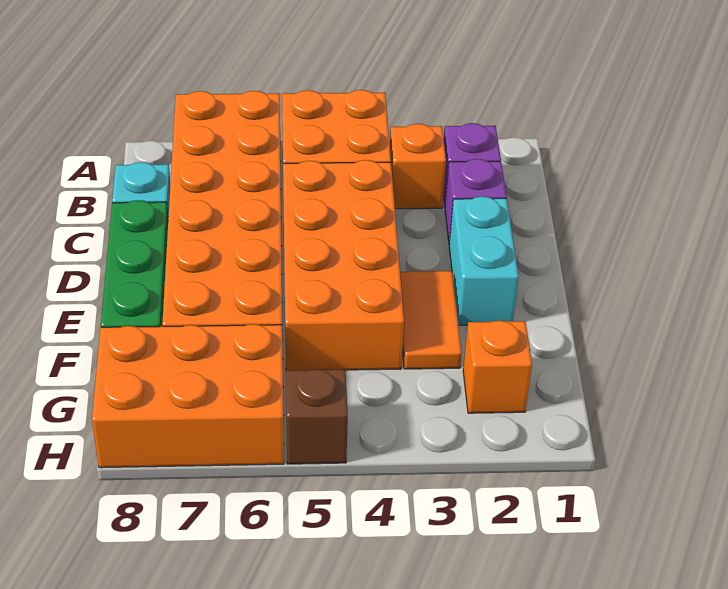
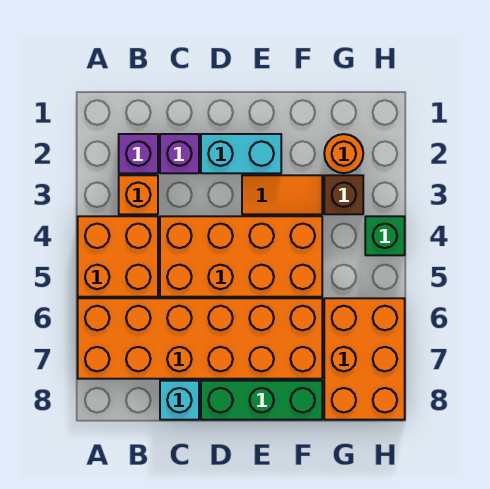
orange 1x1 brick [463,321,532,413] -> orange 1x1 round brick [324,134,363,173]
none -> green 1x1 brick [365,216,405,255]
brown 1x1 brick [286,369,348,464] -> brown 1x1 brick moved to [324,175,363,214]

